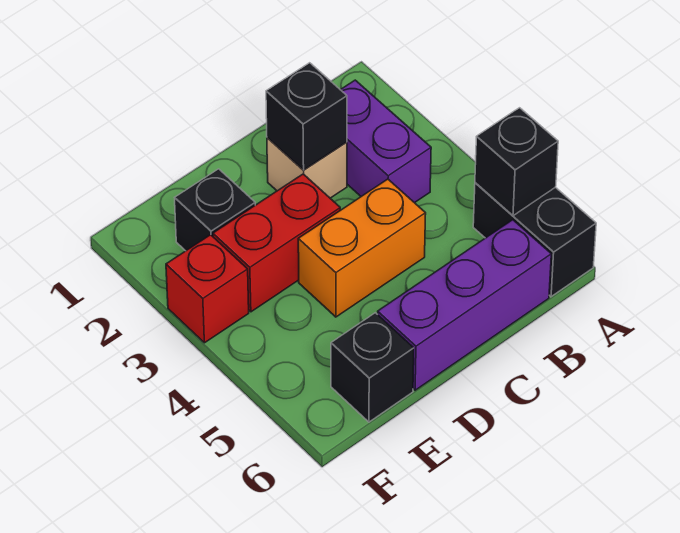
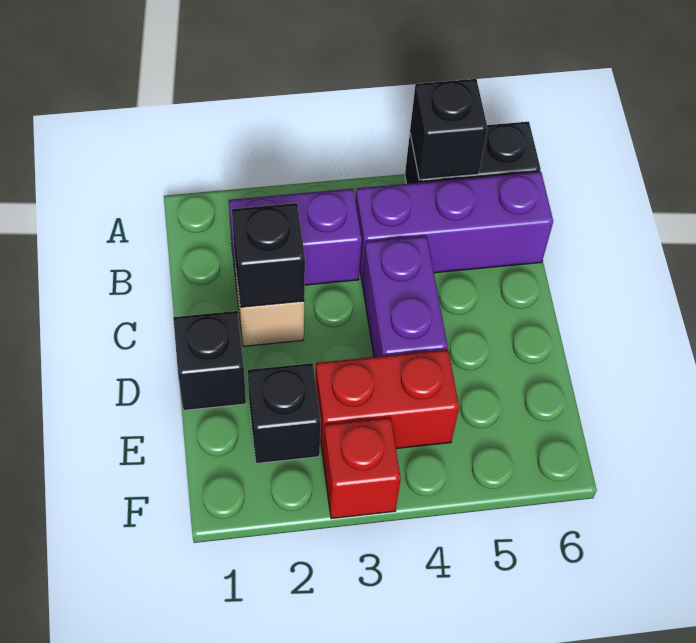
purple 1x3 brick [378,220,551,390] -> purple 1x3 brick turned to [356,172,553,279]
orange 1x2 brick [298,179,426,317] -> purple 1x2 brick [362,236,448,357]
red 1x2 brick [213,174,340,312] -> red 1x2 brick turned to [315,350,459,455]
black 1x1 brick [331,313,414,422] -> black 1x1 brick moved to [173,311,246,410]

